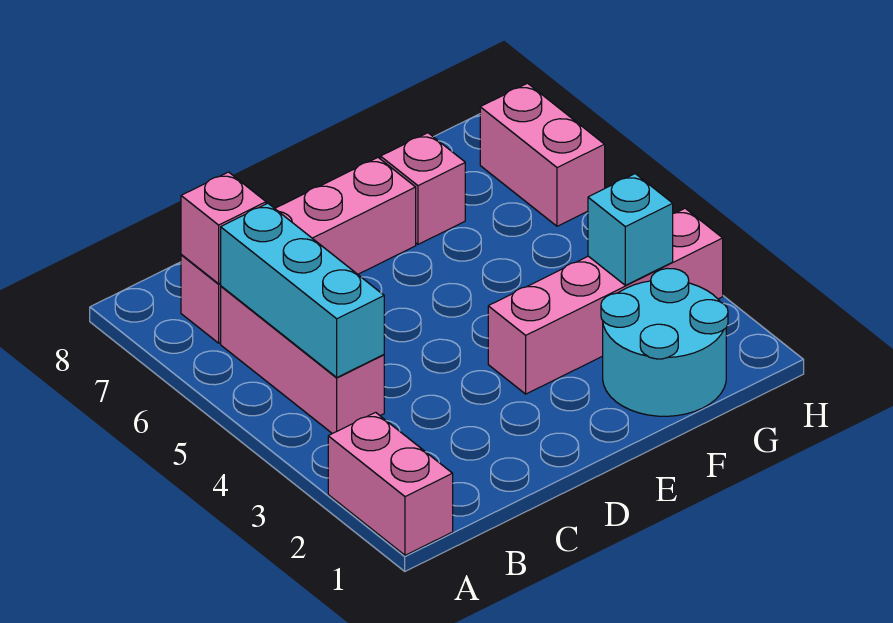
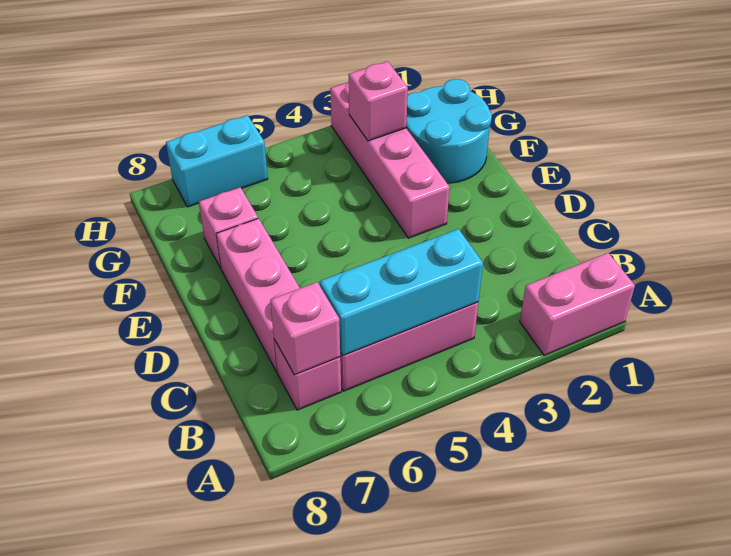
cyan 1x1 brick [588,174,673,285] -> pink 1x1 brick [349,61,408,141]
pink 1x2 brick [480,83,605,226] -> cyan 1x2 brick [166,115,268,207]

